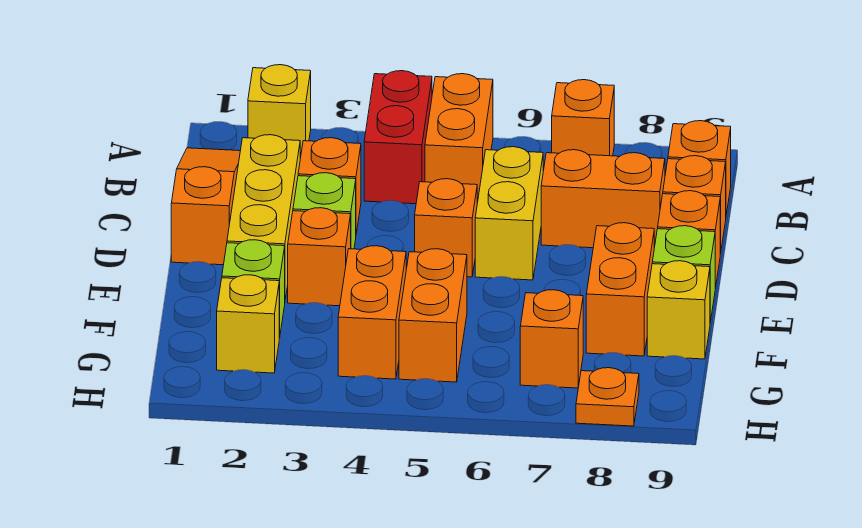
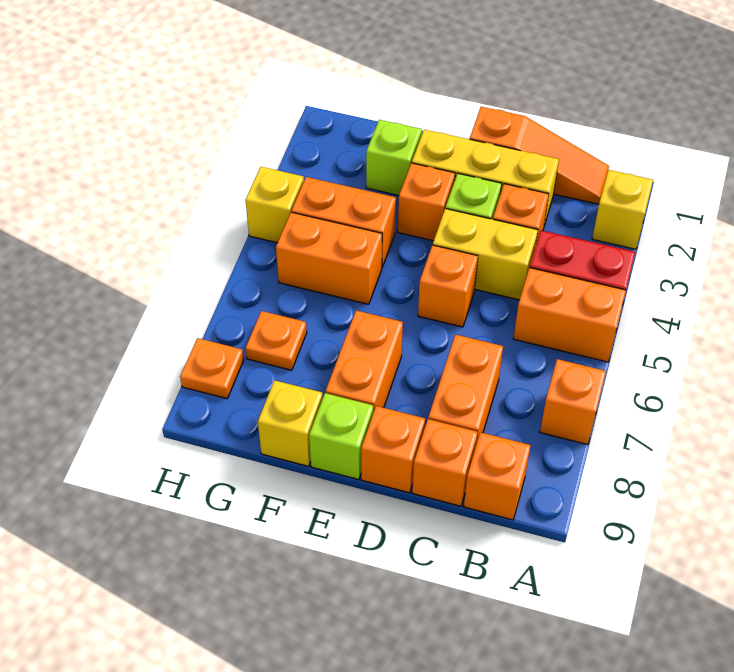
yellow 1x2 brick [475,147,543,280] -> yellow 1x2 brick moved to [433,208,538,300]
orange 1x2 brick [586,223,654,356] -> orange 1x2 brick turned to [326,311,403,413]
yellow 1x1 brick [217,275,279,373] -> yellow 1x1 brick moved to [245,167,304,243]
orange 1x1 brick [520,290,583,388] -> orange 1x1 plate [245,311,307,370]

